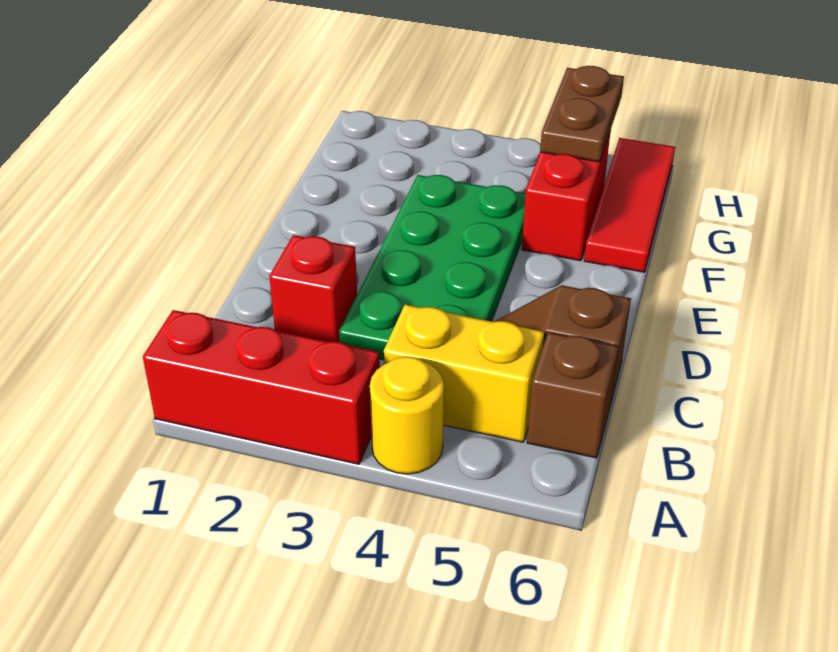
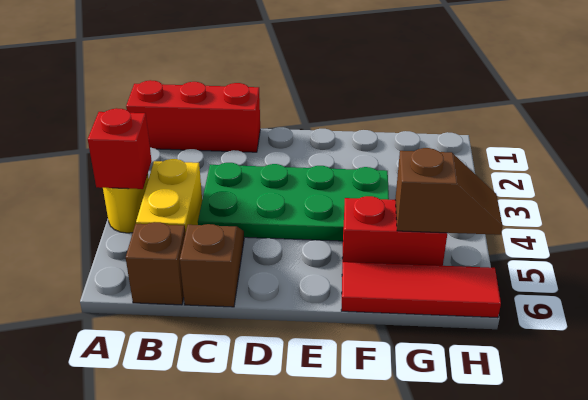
red 1x3 brick [143,310,380,464] -> red 1x3 brick turned to [126,80,260,152]
red 1x1 brick [269,235,357,342] -> red 1x1 brick moved to [88,108,152,189]
brown 1x2 plate [540,66,624,162] -> brown 1x2 slope [395,148,502,235]

